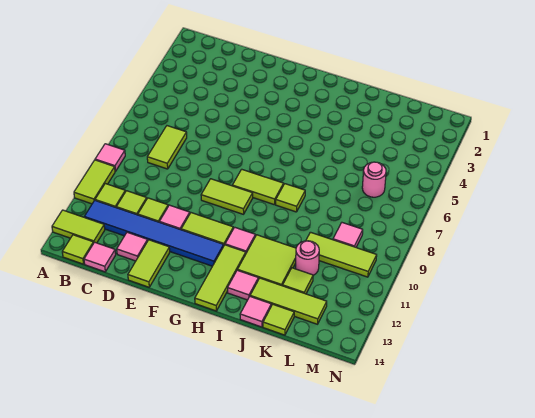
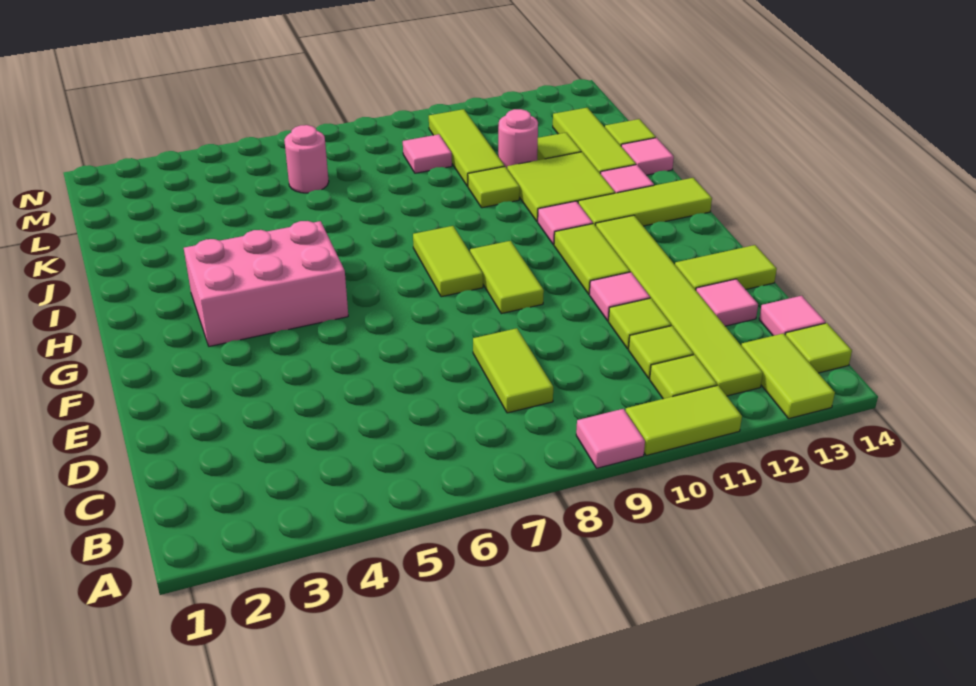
blue 1x6 tile [84,200,224,266] -> lime 1x6 tile [596,215,763,396]
lime 1x2 tile [147,126,187,169] -> lime 1x2 tile turned to [473,328,553,413]
none -> pink 2x3 brick [184,221,348,346]
lime 1x1 tile [276,184,305,212] -> lime 1x1 tile moved to [468,167,520,208]

